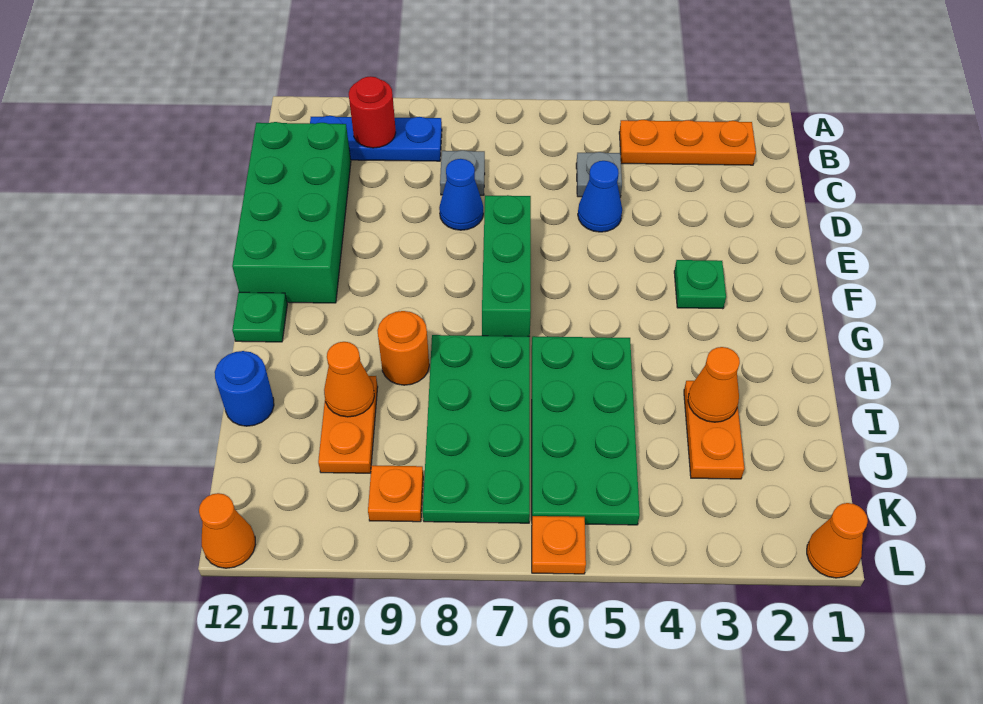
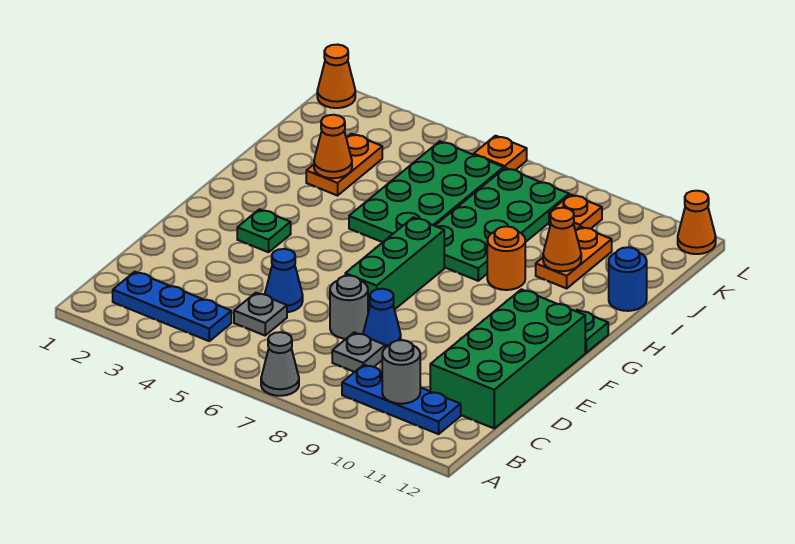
none -> grey 1x1 cone [261,332,299,396]
orange 1x3 plate [619,120,756,165] -> blue 1x3 plate [113,272,231,341]
red 1x1 round brick [349,76,396,148] -> grey 1x1 round brick [382,340,420,404]
none -> grey 1x1 round brick [330,276,368,339]

